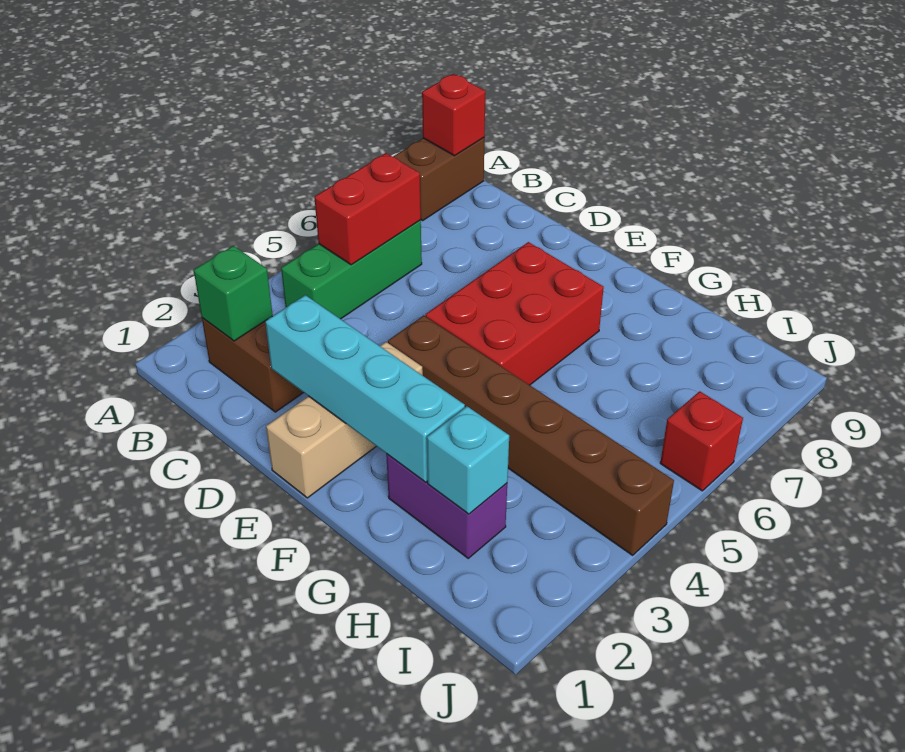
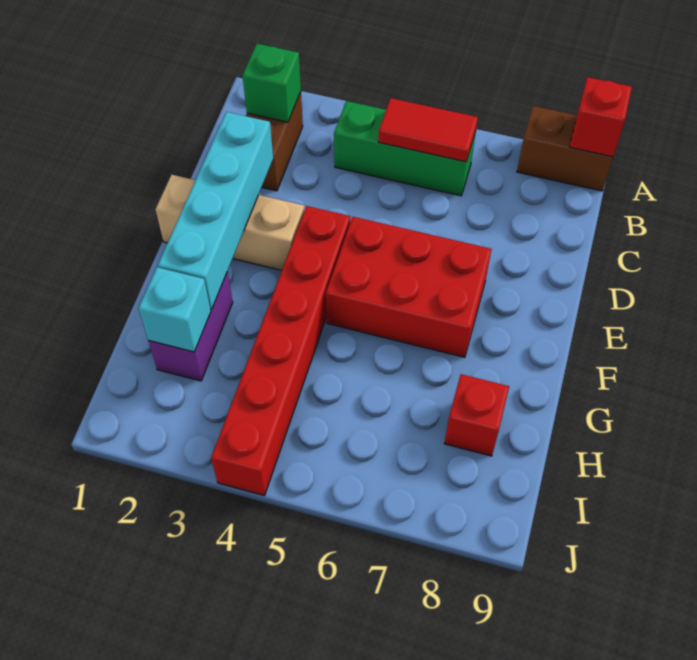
red 1x2 brick [315,153,421,265] -> red 1x2 tile [378,98,478,162]
brown 1x6 brick [388,316,674,555] -> red 1x6 brick [211,206,350,496]
red 1x1 brick [660,391,743,491] -> red 1x1 brick moved to [444,374,509,456]

